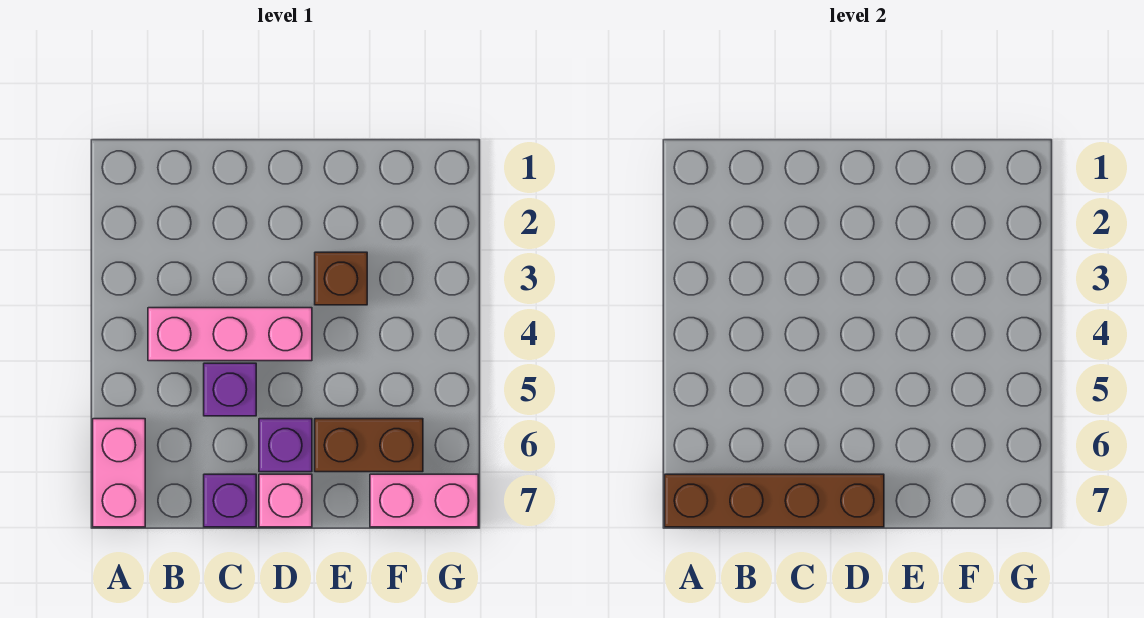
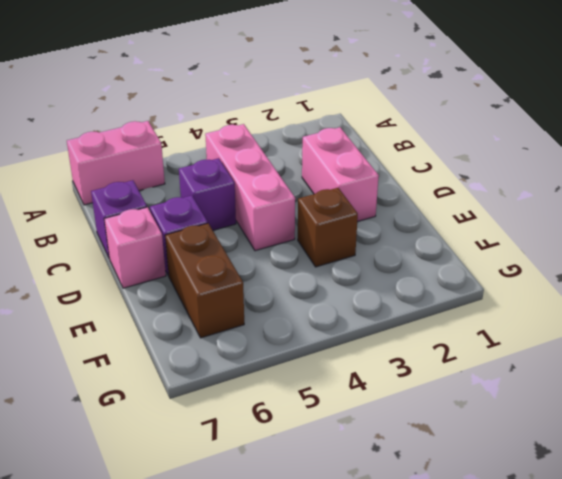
brown 1x4 brick [665,474,884,527] -> none
pink 1x2 brick [370,474,478,527] -> pink 1x2 brick moved to [302,127,379,222]

